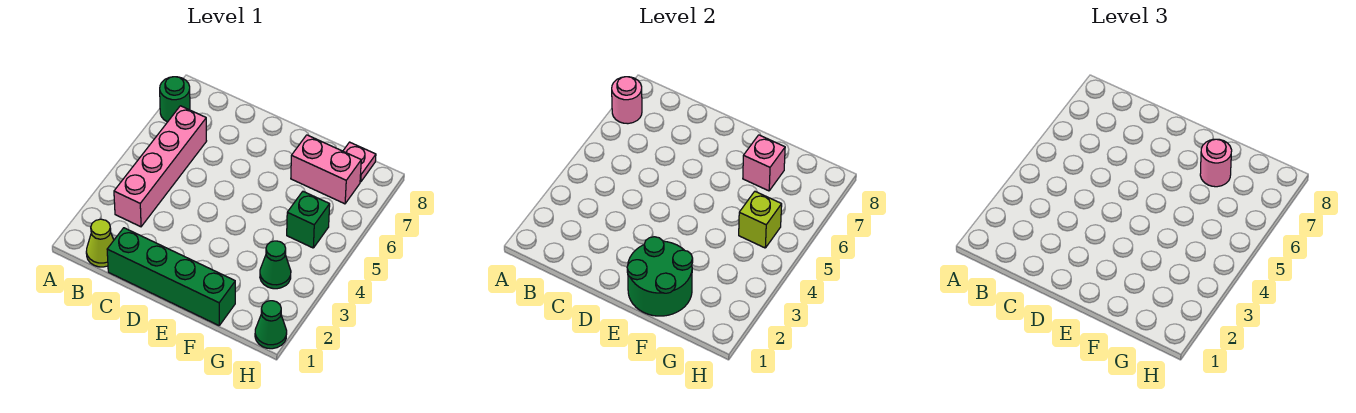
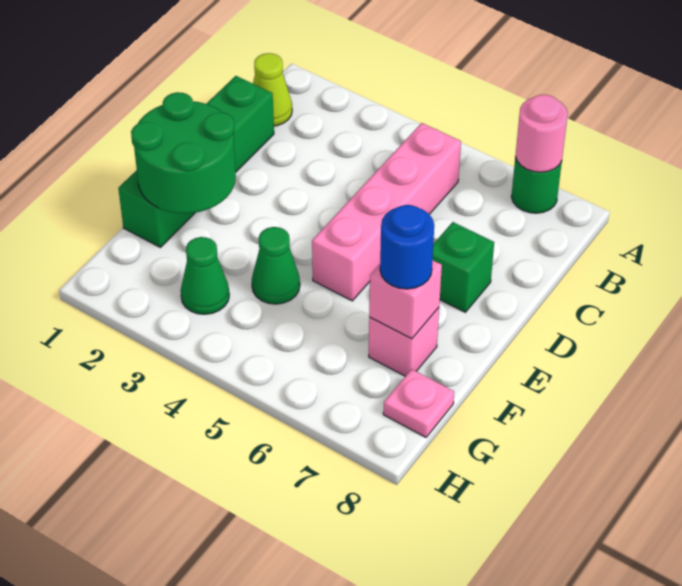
pink 1x4 brick [114,106,206,227] -> pink 1x4 brick turned to [312,123,461,301]
pink 1x2 brick [291,135,361,204] -> pink 1x1 brick [369,308,439,376]
pink 1x1 round brick [1200,139,1232,187] -> blue 1x1 round brick [380,205,434,289]
green 1x1 brick [287,192,330,248] -> green 1x1 brick moved to [432,222,494,312]
lime 1x1 brick [739,192,782,248] -> none
green 1x1 cone [255,301,287,349] -> green 1x1 cone moved to [252,227,300,304]

